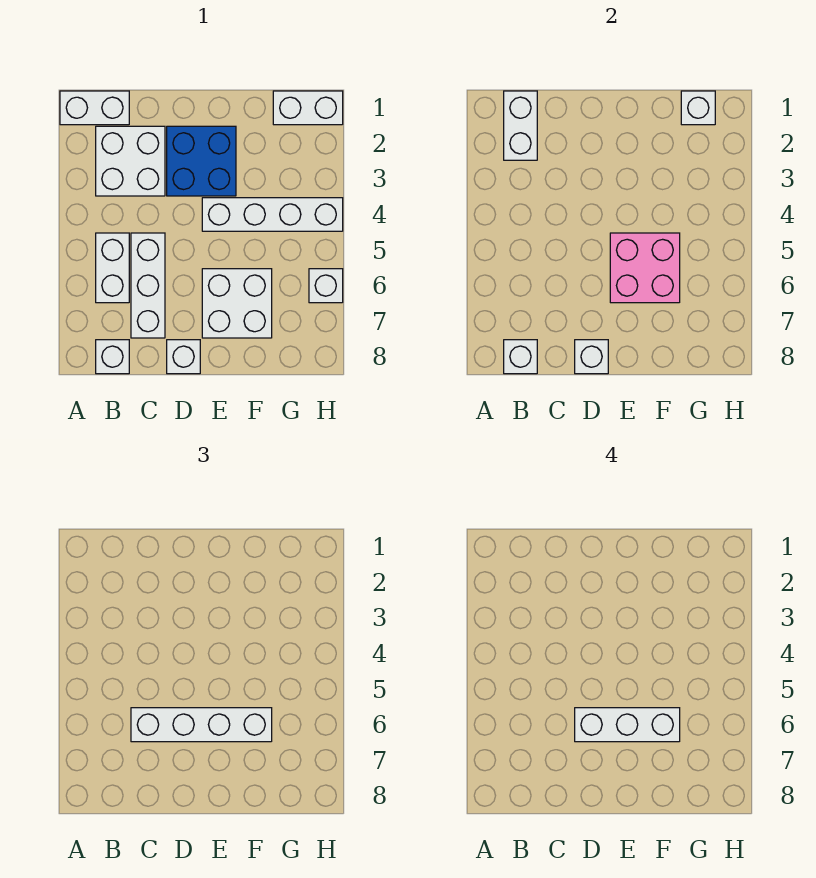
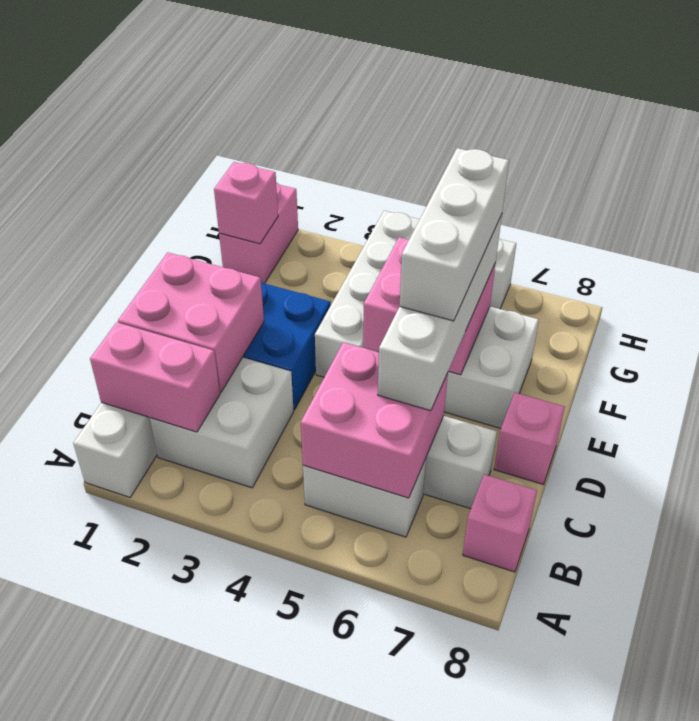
white 1x2 brick [504,91,537,160] -> pink 1x2 brick [90,322,220,432]
none -> pink 2x2 brick [301,342,448,498]
white 1x1 brick [96,340,129,374] -> pink 1x1 brick [463,474,537,572]
white 1x1 brick [504,340,537,374] -> none
none -> pink 2x2 brick [118,252,264,392]
white 1x1 brick [167,340,200,374] -> pink 1x1 brick [494,393,565,484]
white 1x1 brick [575,340,608,374] -> none
white 1x2 brick [273,91,343,125] -> pink 1x2 brick [219,182,298,283]
white 1x1 brick [681,91,715,125] -> pink 1x1 brick [214,162,278,244]

